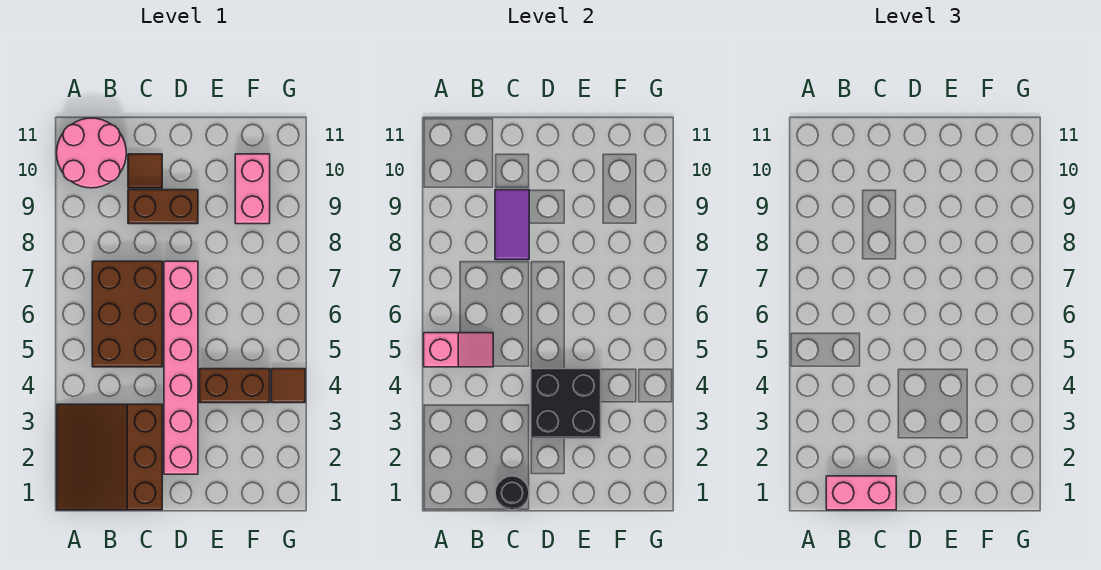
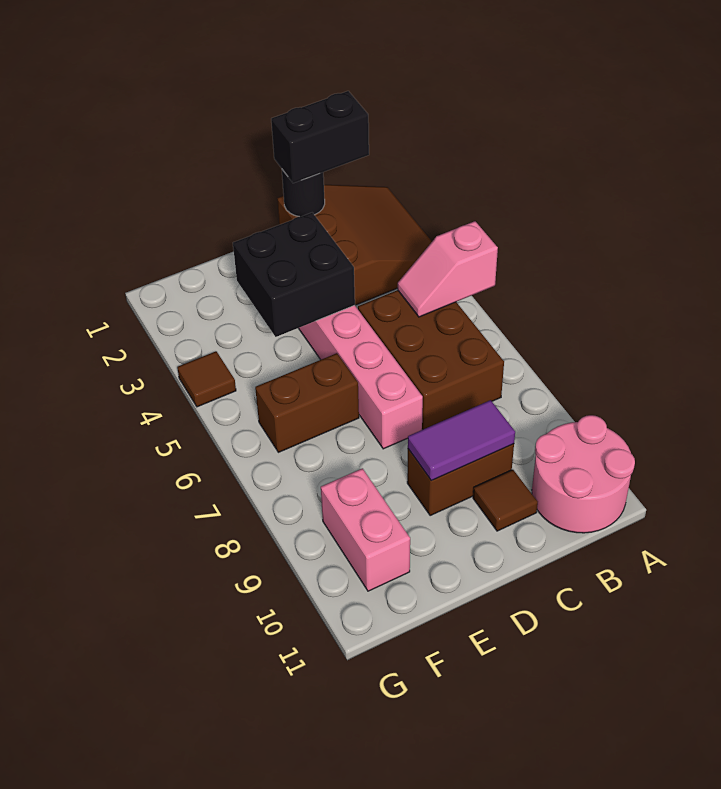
pink 1x2 brick [826,476,896,510] -> black 1x2 brick [271,91,369,183]
purple 1x2 tile [495,190,529,260] -> purple 1x2 tile turned to [408,400,515,481]
brown 1x2 brick [200,369,270,403] -> brown 1x2 brick moved to [255,353,359,452]

